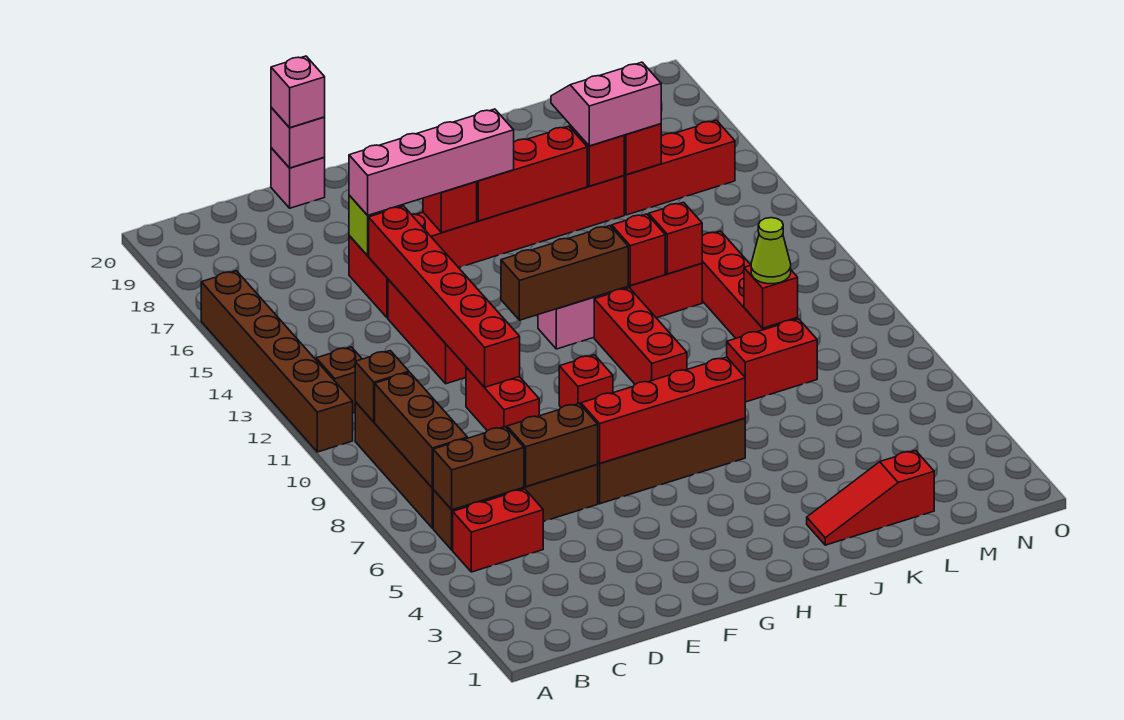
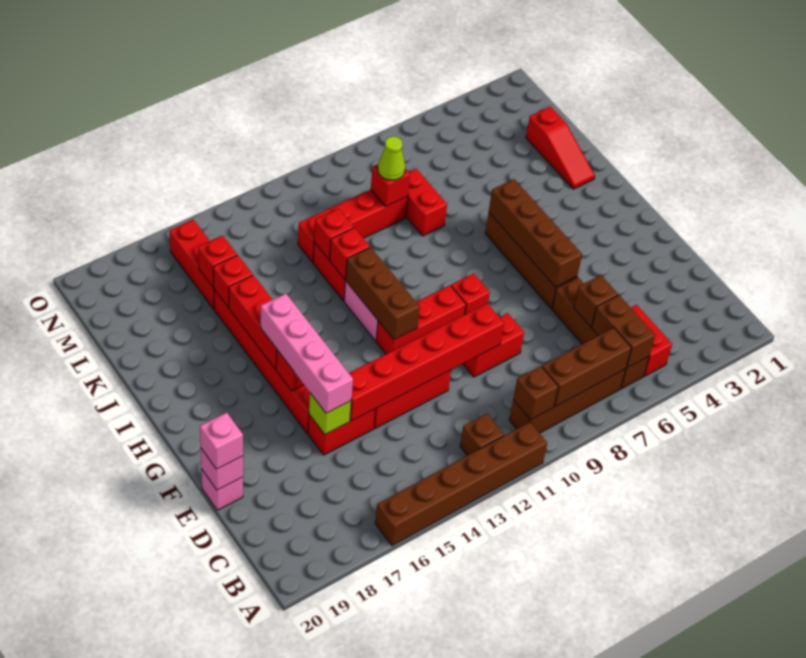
brown 1x2 brick [507,404,598,487] -> brown 1x1 brick [574,275,618,327]
red 1x4 brick [581,357,745,464] -> brown 1x4 brick [489,179,582,287]
red 1x3 brick [594,288,687,384] -> red 1x3 brick moved to [376,285,466,354]
pink 2x2 slope [551,62,661,146] -> none

